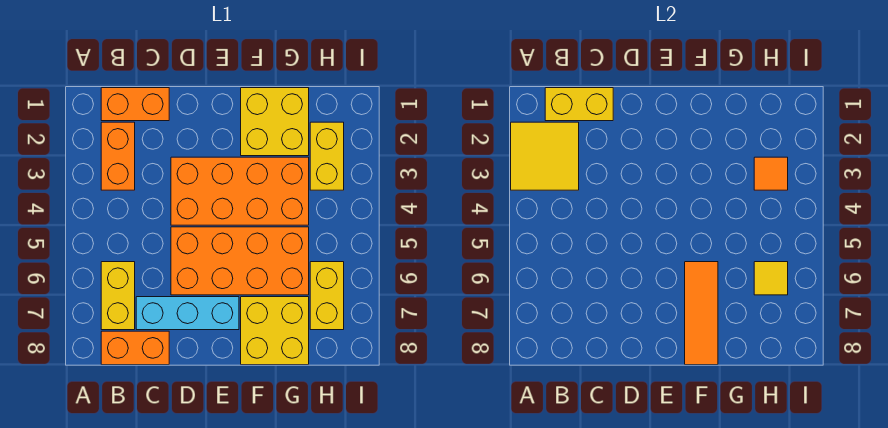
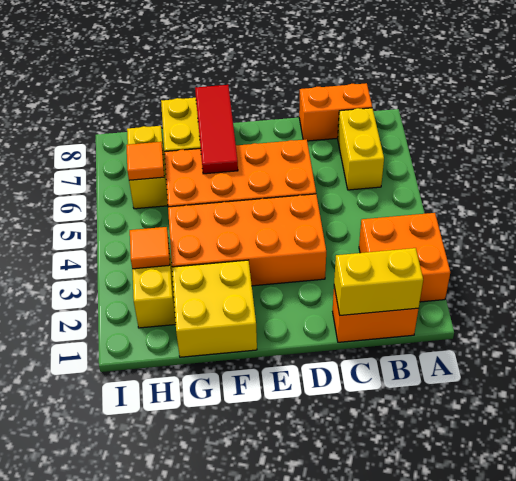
yellow 2x2 tile [511,122,579,190] -> none
orange 1x2 brick [101,122,135,190] -> orange 2x2 brick [359,213,450,302]
cyan 1x3 brick [136,297,239,330] -> none
orange 1x3 tile [685,262,718,365] -> red 1x3 tile [195,85,238,174]
yellow 1x1 tile [754,262,788,295] -> orange 1x1 tile [126,142,164,180]

